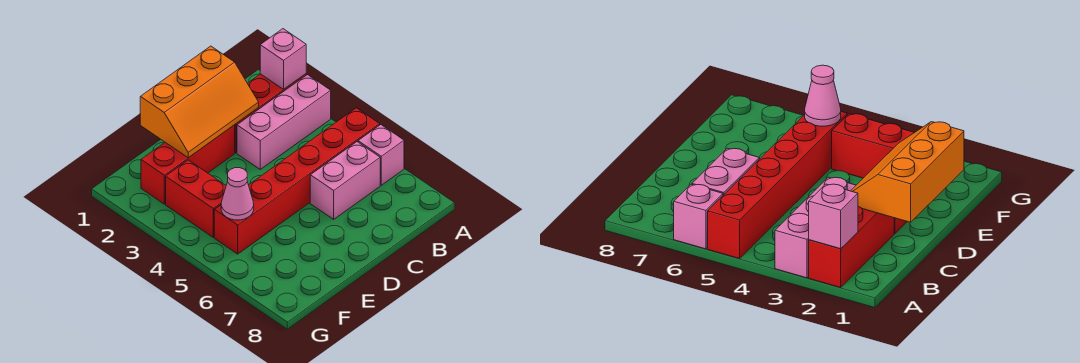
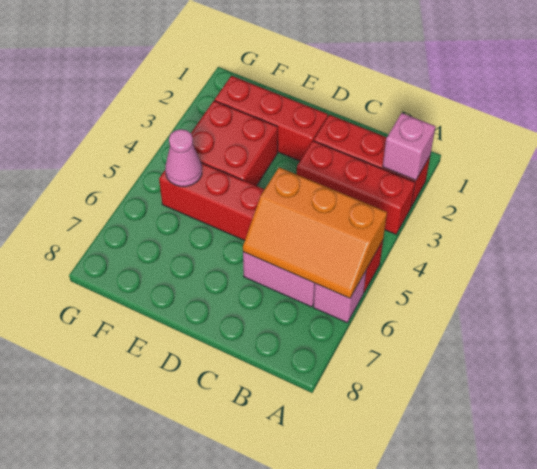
pink 1x3 brick [237,75,331,169] -> red 1x3 brick [297,141,415,234]
orange 2x3 slope [140,46,259,158] -> orange 2x3 slope moved to [243,167,387,298]
red 1x2 brick [166,160,226,237] -> red 2x2 brick [191,101,278,186]

